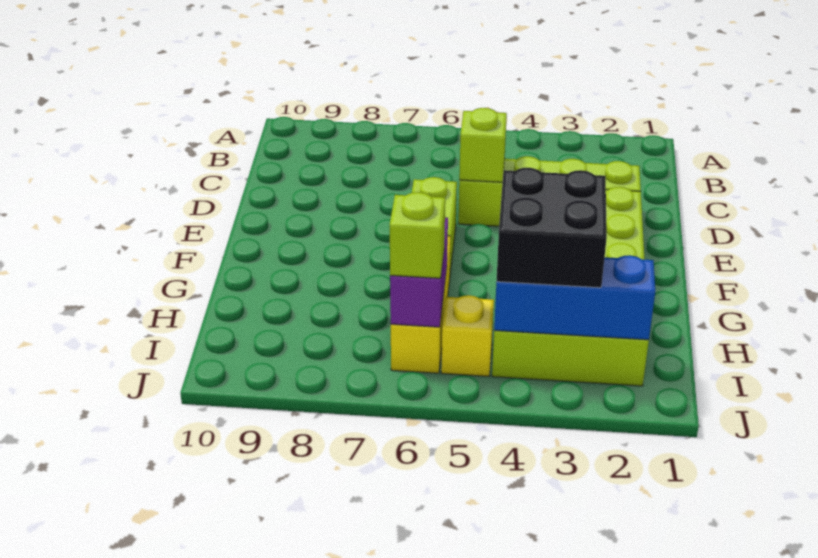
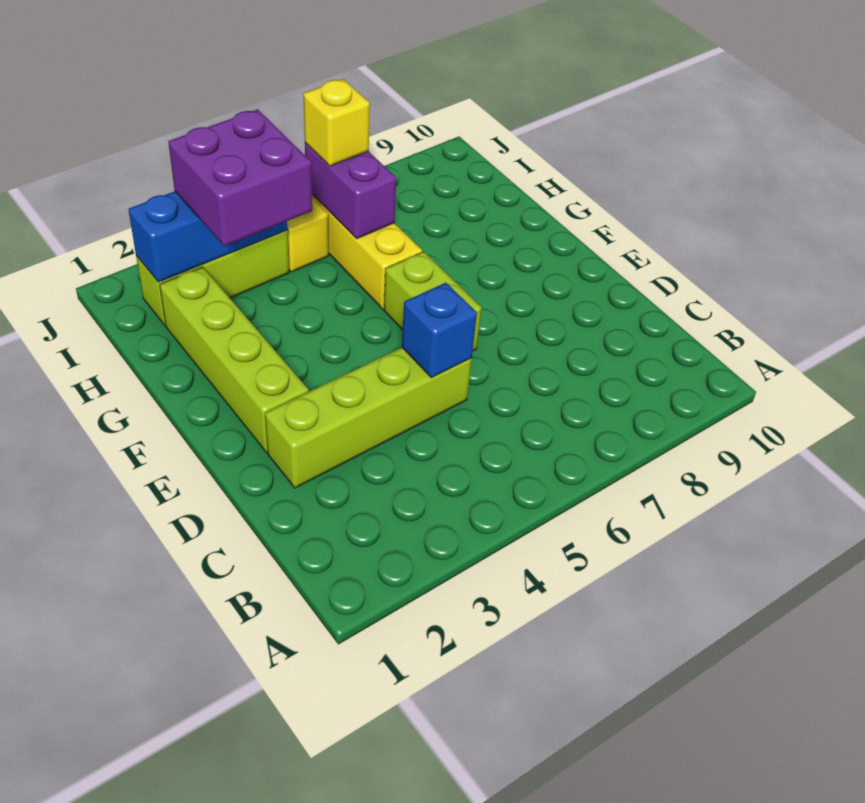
lime 1x1 brick [459,108,507,182] -> blue 1x1 brick [402,283,477,378]
black 2x2 brick [496,168,607,288] -> purple 2x2 brick [168,109,312,246]
lime 1x1 brick [390,192,445,278] -> yellow 1x1 brick [303,79,370,166]

